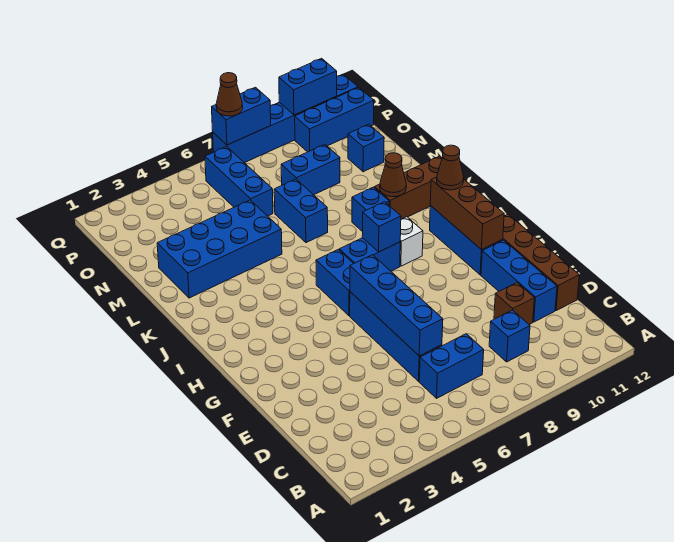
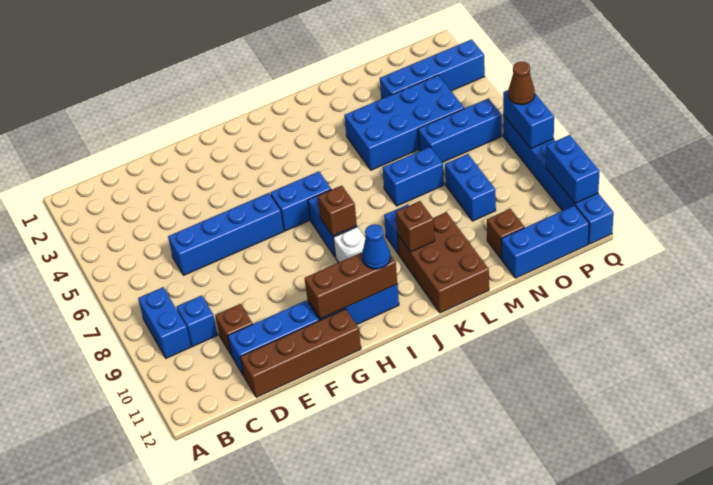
blue 1x2 brick [419,334,484,398] -> blue 1x2 brick moved to [138,287,191,358]
blue 1x4 brick [350,255,443,356] -> blue 1x4 brick moved to [380,39,485,99]
blue 1x1 brick [362,202,401,252] -> brown 1x1 brick [318,186,357,236]
brown 1x1 cone [437,145,464,190] -> blue 1x1 cone [362,224,391,269]
brown 1x3 brick [375,156,442,219] -> brown 2x3 brick [398,212,489,313]
brown 1x1 cone [380,153,406,197] -> brown 1x1 brick [396,201,435,252]
blue 2x4 brick [157,200,282,298] -> blue 2x4 brick turned to [344,75,464,170]
blue 1x1 brick [348,124,384,172] -> brown 1x1 brick [487,209,524,258]
blue 1x3 brick [295,88,374,152] -> blue 1x3 brick turned to [501,205,589,278]

